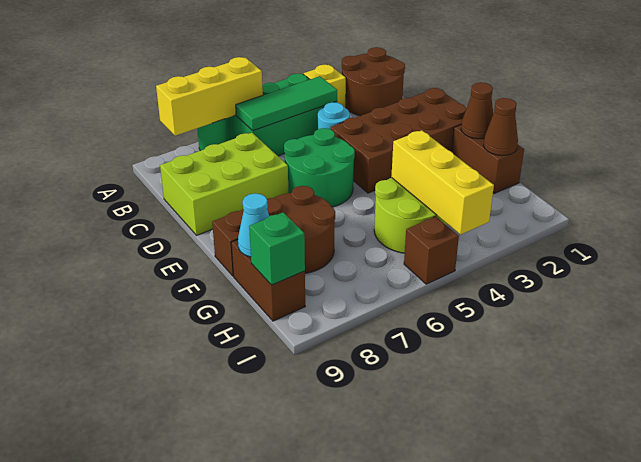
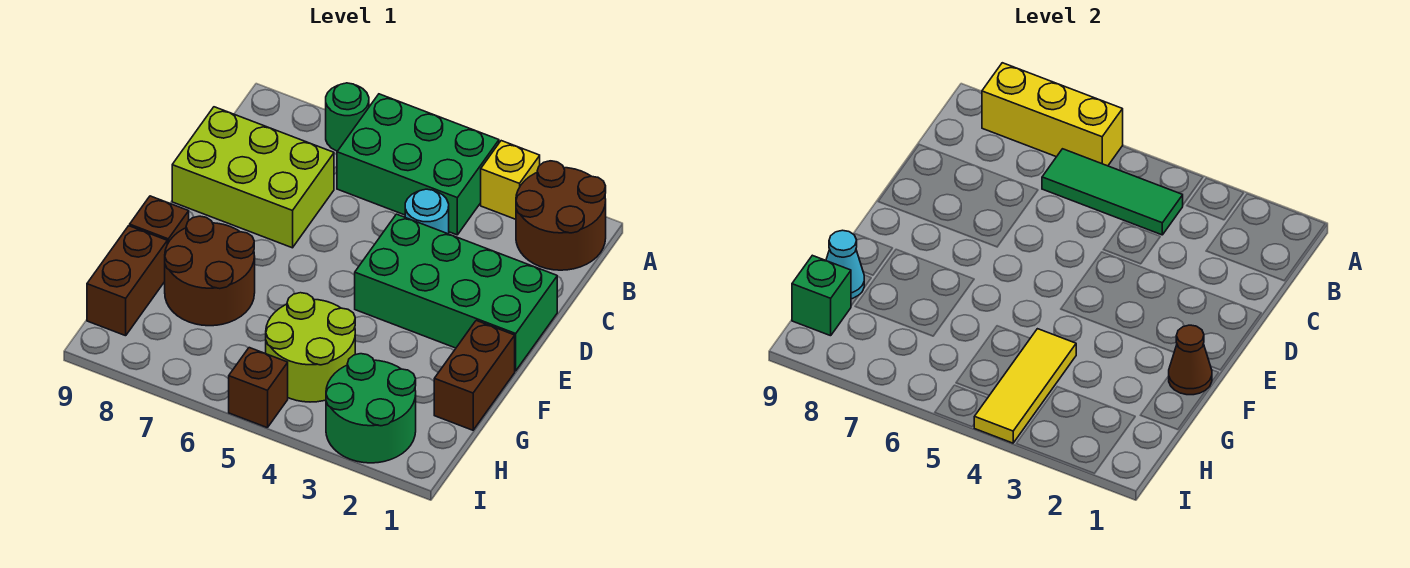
brown 2x4 brick [330,88,466,193] -> green 2x4 brick [355,214,557,371]
green 2x2 round brick [284,128,355,207] -> green 2x2 round brick moved to [326,354,416,463]
brown 1x1 cone [483,98,518,156] -> none
yellow 1x3 brick [391,130,494,235] -> yellow 1x3 tile [974,329,1076,443]

